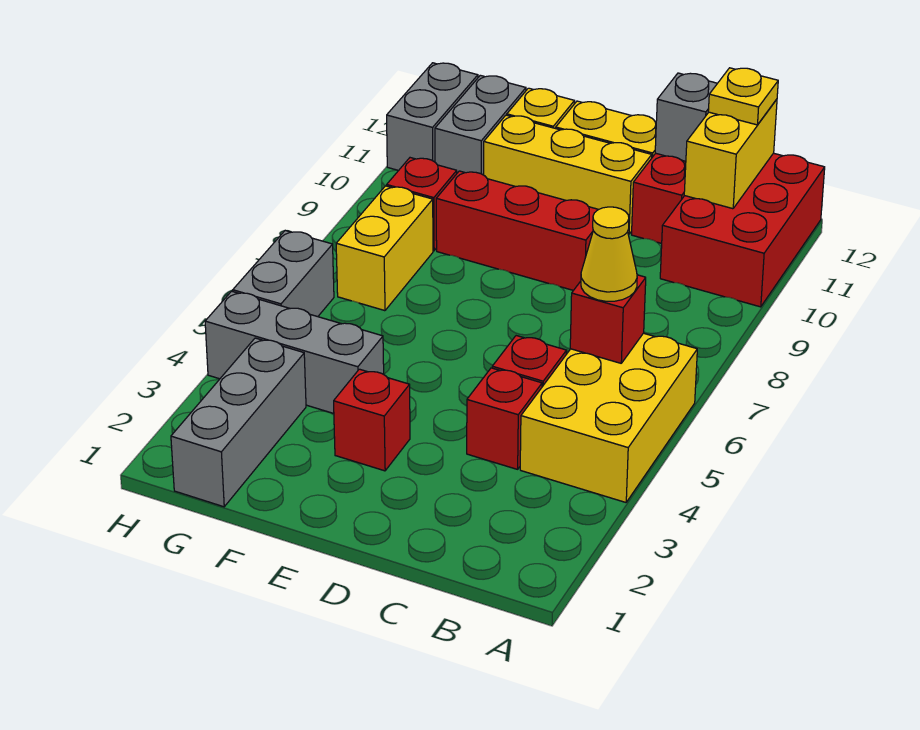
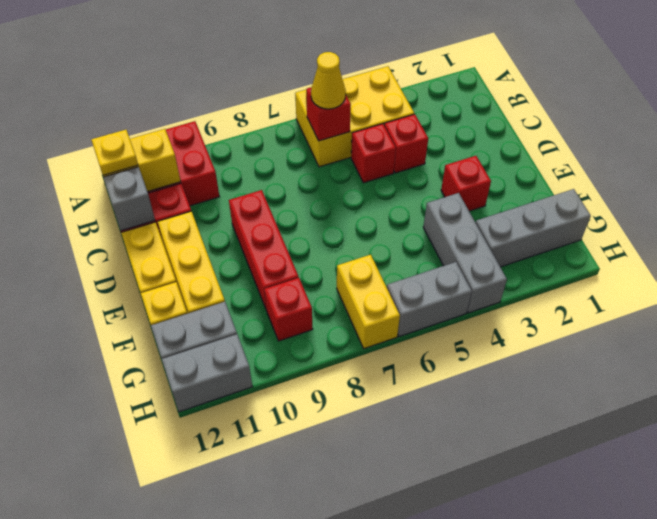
yellow 1x2 brick [336,186,433,311] -> yellow 1x2 brick turned to [337,255,400,349]

